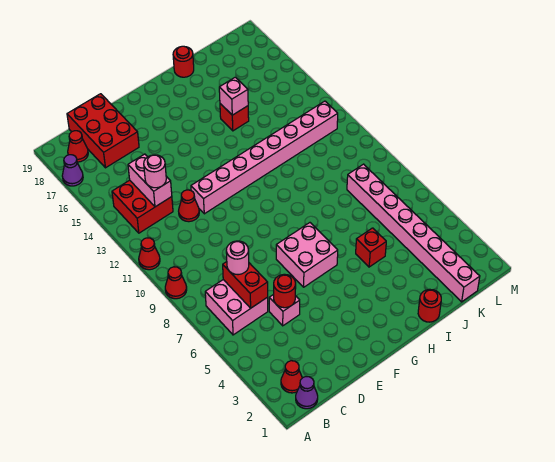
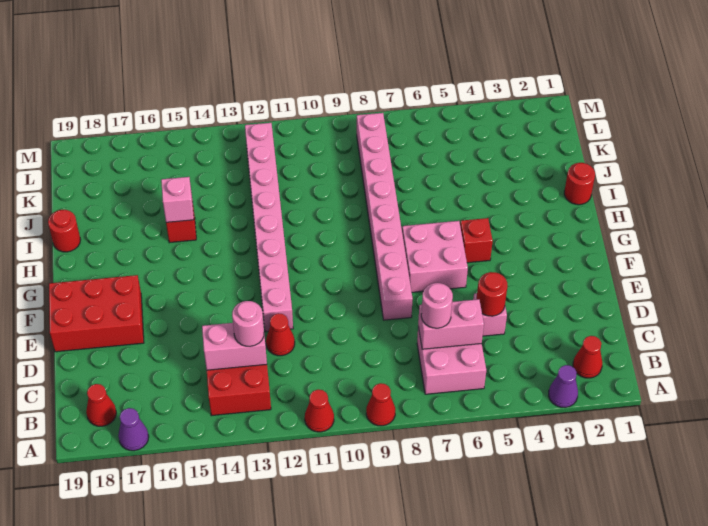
purple 1x1 cone [296,377,318,409] -> purple 1x1 cone moved to [549,365,578,408]
red 1x2 brick [223,262,268,308] -> pink 1x2 brick [418,299,484,349]
red 2x3 brick [67,94,139,168] -> red 2x3 brick moved to [49,275,144,352]
red 1x1 brick [356,228,386,267] -> red 1x1 brick moved to [460,218,493,263]
pink 1x8 brick [347,164,480,302] -> pink 1x8 brick turned to [357,113,413,320]

